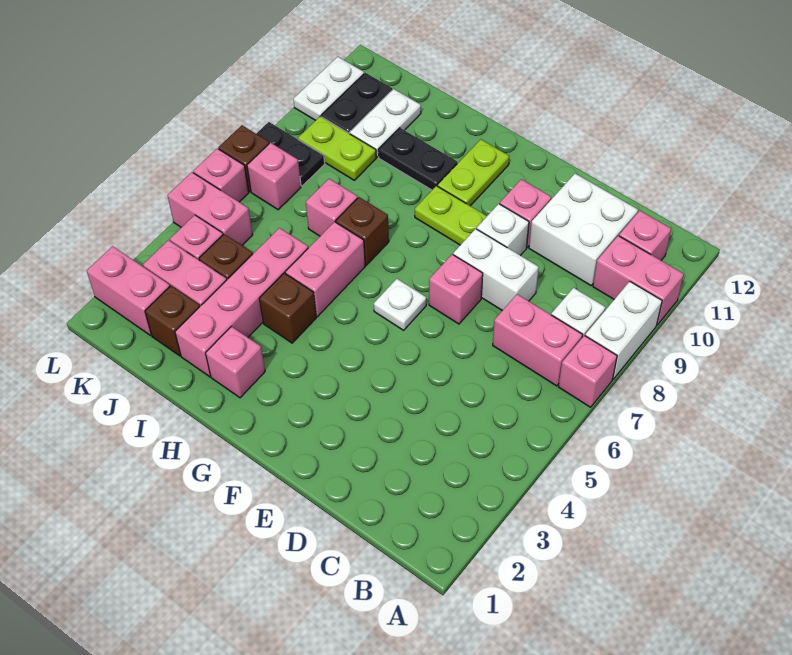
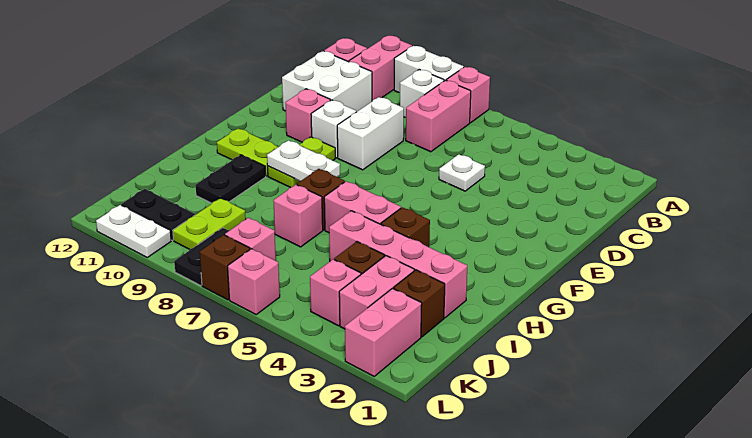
pink 1x1 brick [429,254,483,324] -> none
white 1x1 plate [374,279,426,330] -> white 1x1 plate moved to [439,154,485,191]
pink 1x1 brick [206,327,265,398] -> none
white 1x2 plate [350,89,421,157] -> white 1x2 plate moved to [267,140,340,181]
pink 1x2 brick [167,172,253,245] -> none

